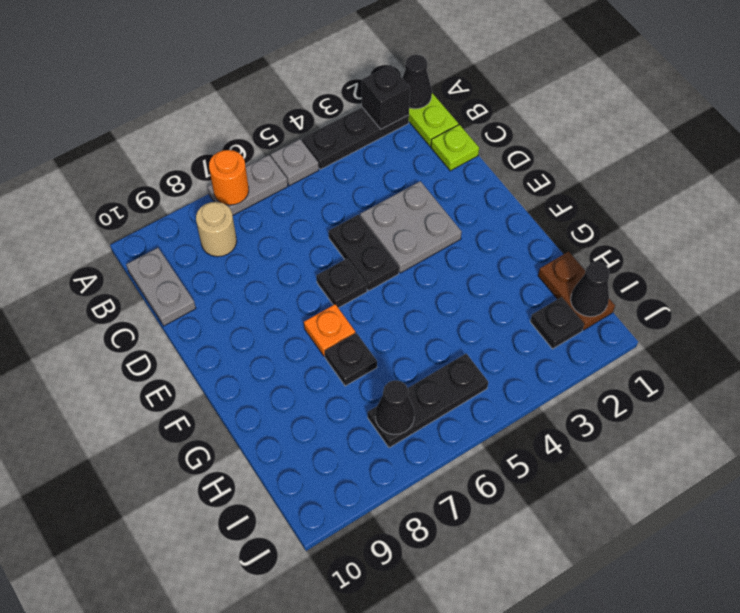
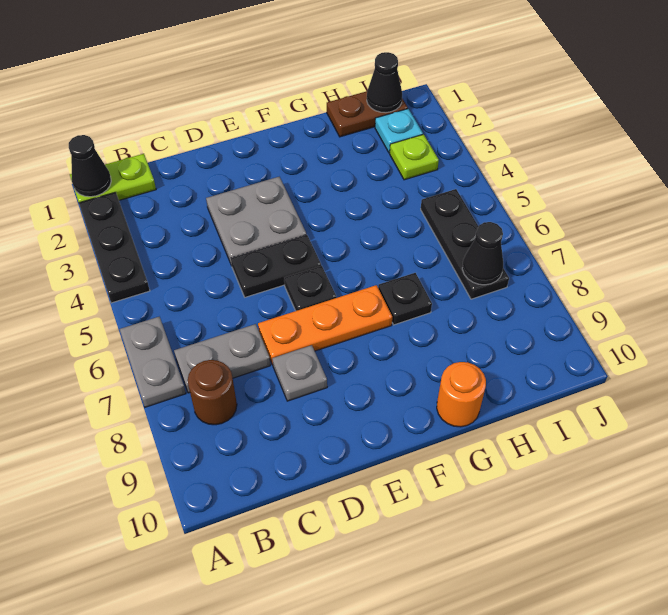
black 1x1 brick [362,65,410,129] -> none
grey 1x1 plate [271,139,319,186] -> grey 1x1 plate moved to [272,345,327,401]
orange 1x1 round brick [209,150,249,205] -> orange 1x1 round brick moved to [437,362,486,427]
tan 1x1 round brick [196,202,237,257] -> brown 1x1 round brick [188,360,237,425]
grey 1x2 plate [126,248,196,326] -> grey 1x2 plate moved to [174,324,270,393]
lime 1x1 plate [431,125,479,171] -> lime 1x1 plate moved to [390,134,439,180]
orange 1x1 plate [304,304,355,356] -> orange 1x3 plate [258,285,392,365]
black 1x1 plate [530,297,584,349] -> cyan 1x1 plate [375,109,423,153]

